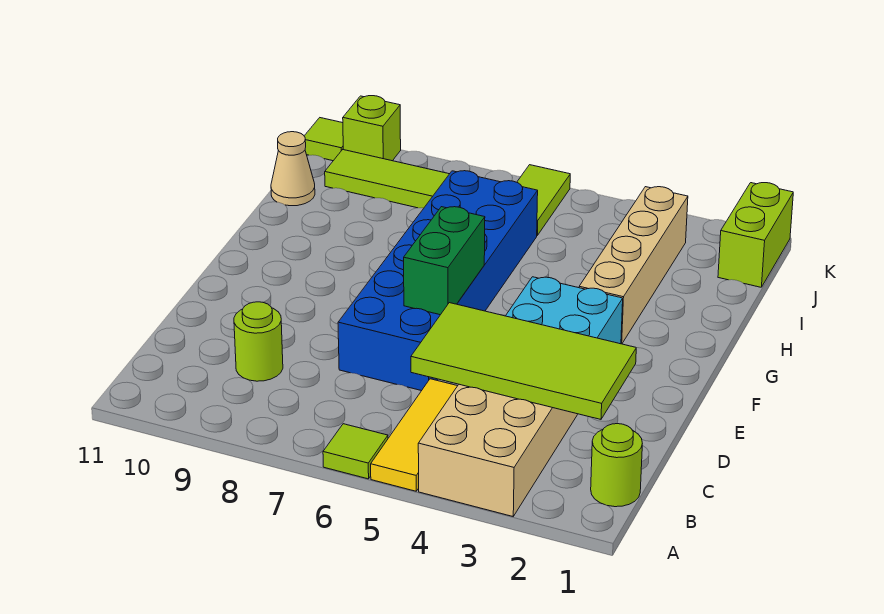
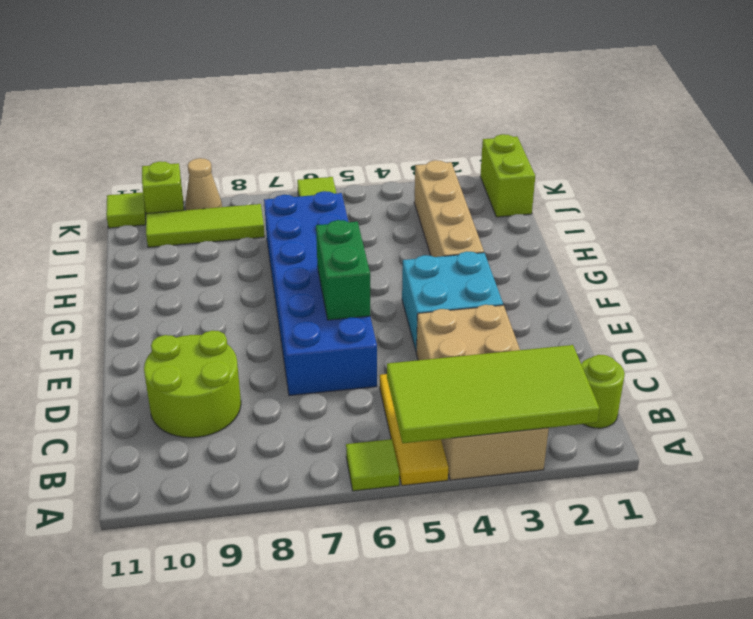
lime 2x4 tile [411,303,636,419] -> lime 2x4 tile moved to [387,345,600,443]
lime 1x1 round brick [234,302,283,381] -> lime 2x2 round brick [144,331,241,438]
tan 1x1 cone [271,132,315,206] -> tan 1x1 cone moved to [185,158,222,210]

